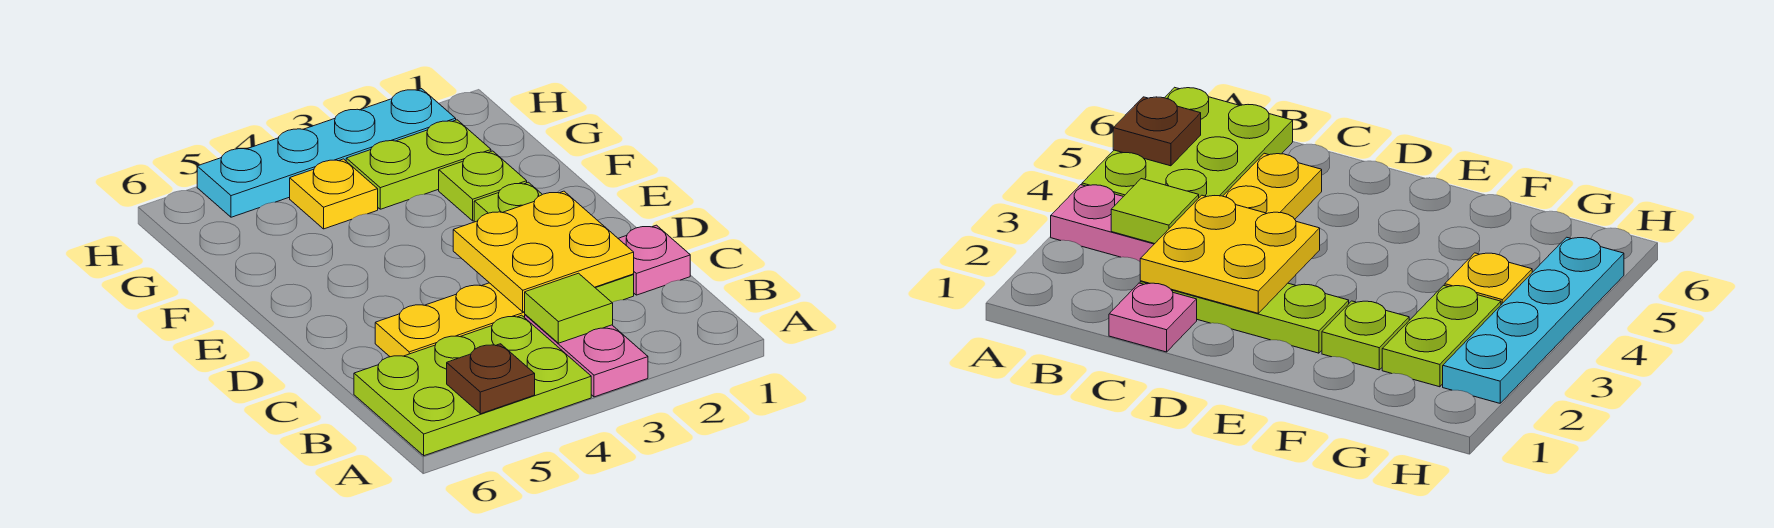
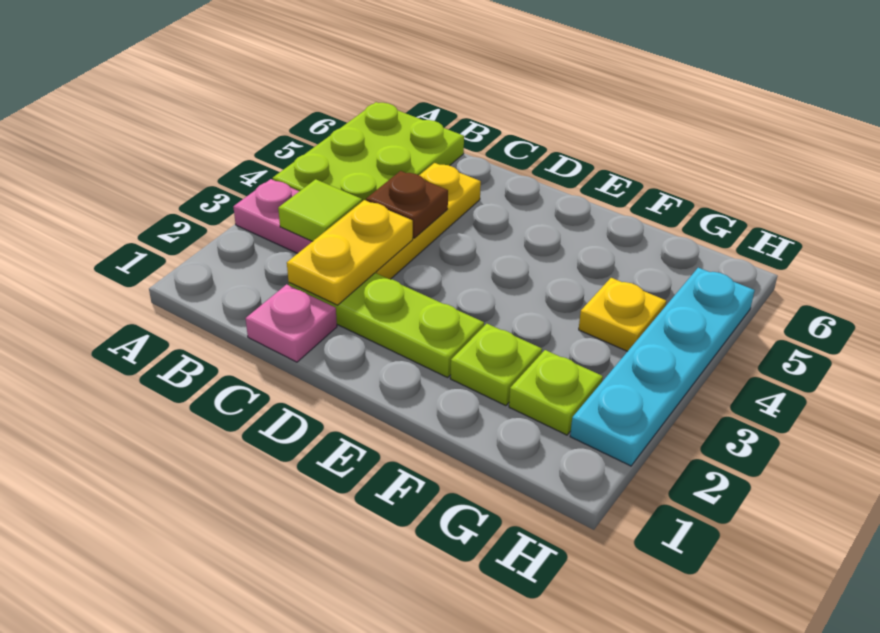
brown 1x1 plate [447,344,535,414] -> brown 1x1 plate moved to [366,171,448,238]
yellow 2x2 plate [453,191,634,312] -> yellow 1x2 plate [287,200,413,305]
lime 1x2 plate [346,120,491,209] -> lime 1x1 plate [509,350,603,435]

